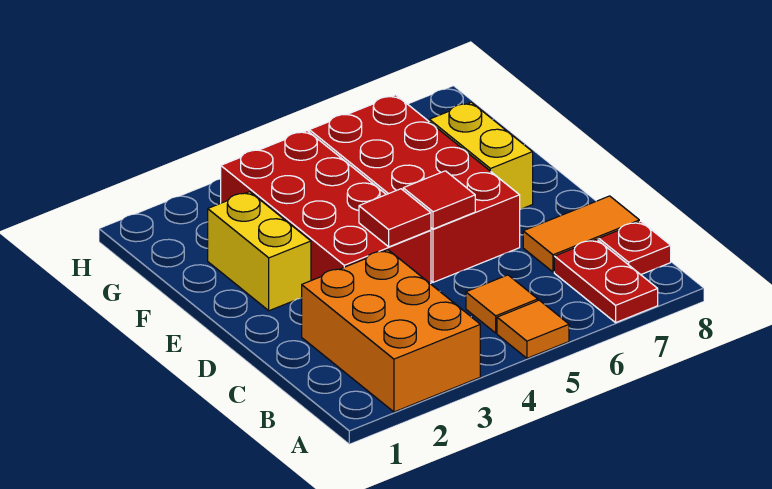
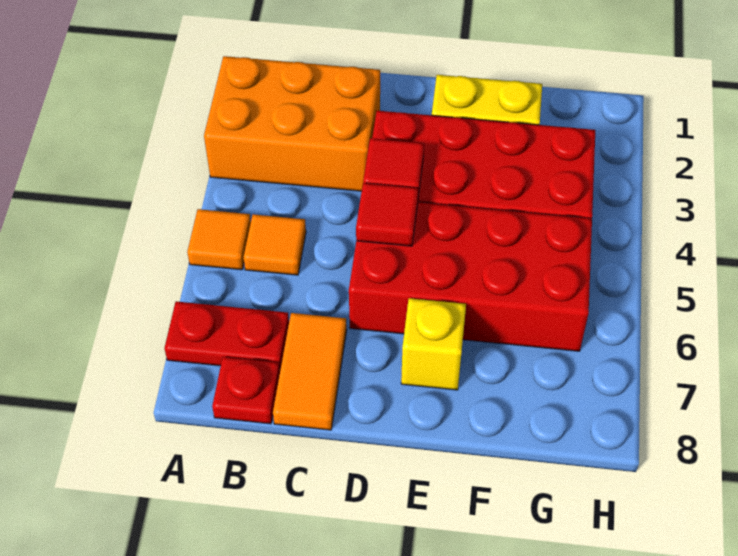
yellow 1x2 brick [429,102,533,209] -> yellow 1x1 brick [401,298,466,390]

